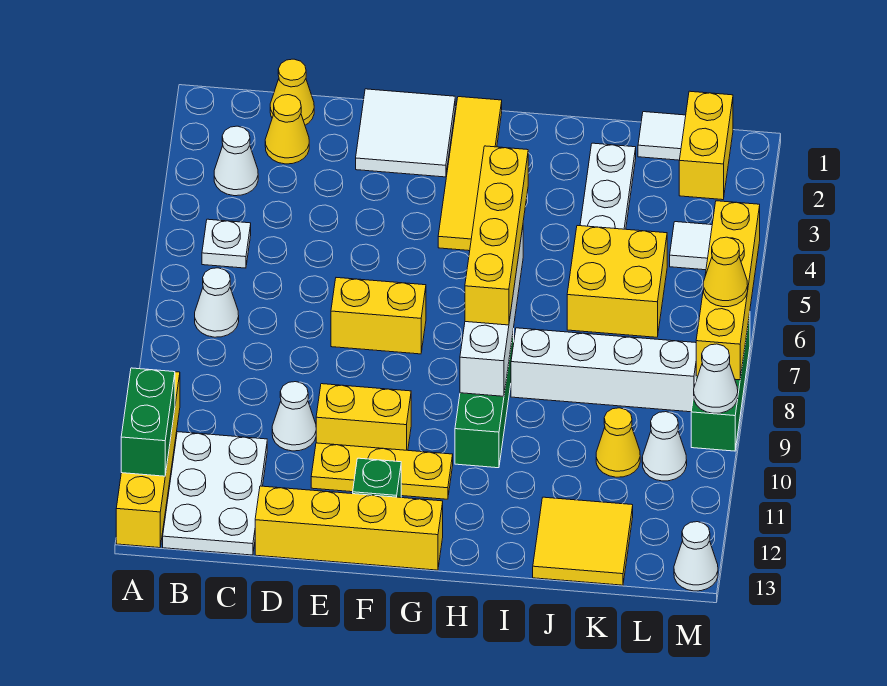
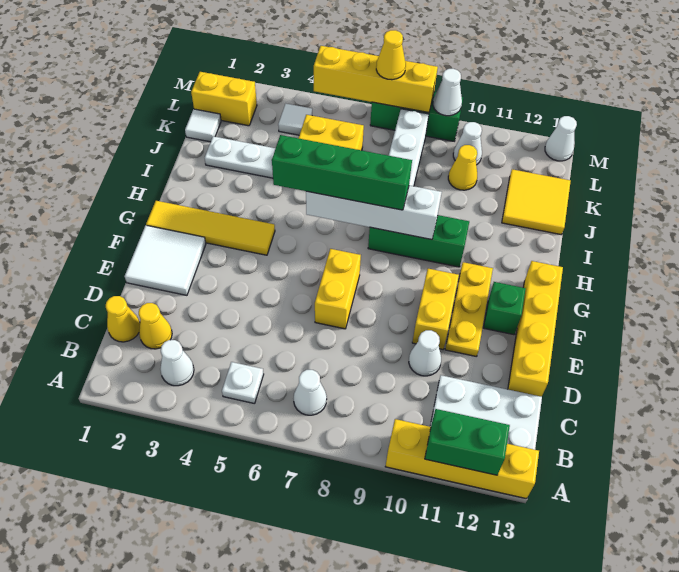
yellow 1x4 brick [465,146,528,325] -> green 1x4 brick [272,135,412,210]

